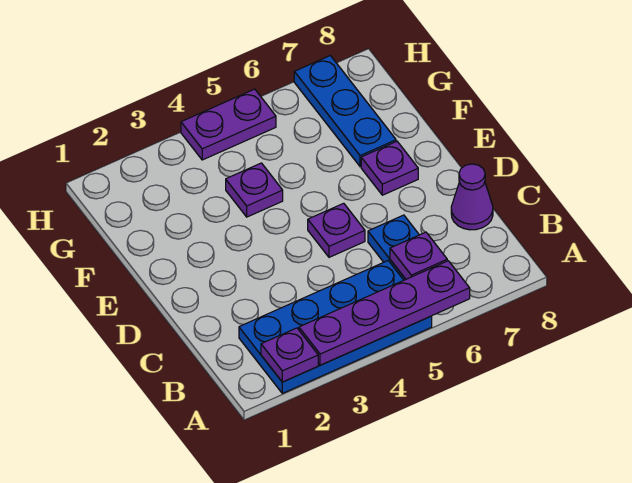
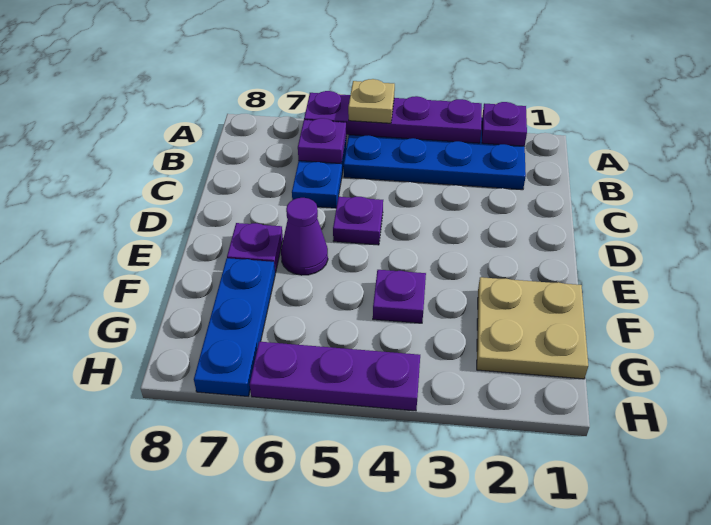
none -> tan 1x1 plate [348,79,395,123]
purple 1x1 cone [451,164,493,230] -> purple 1x1 cone moved to [281,198,328,275]
none -> tan 2x2 plate [477,277,588,379]
purple 1x2 plate [181,89,276,160] -> purple 1x3 plate [250,342,420,411]

